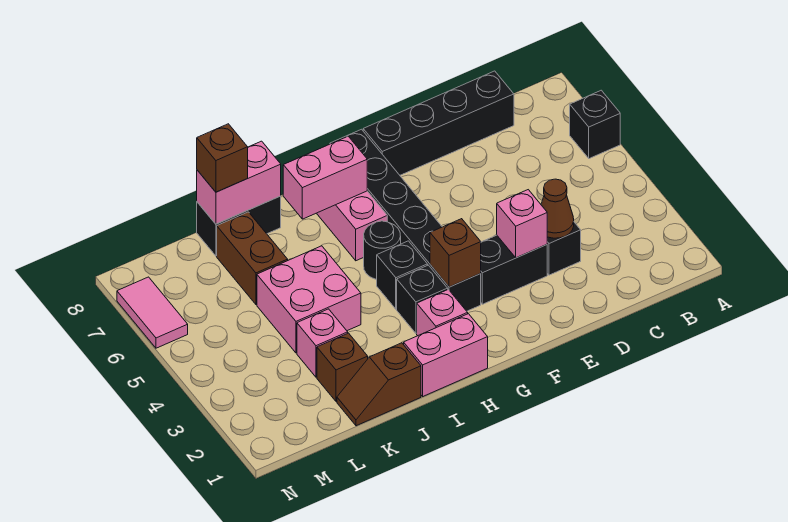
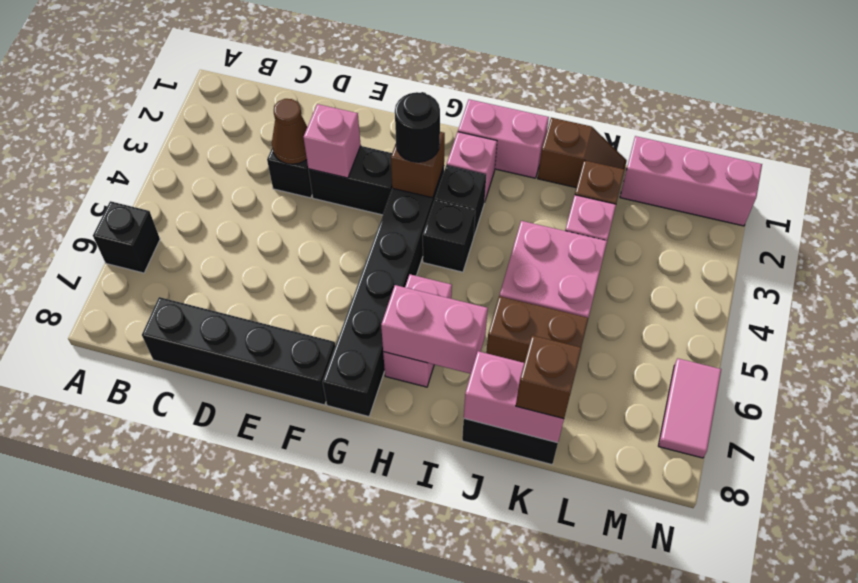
black 1x1 round brick [364,221,401,279] -> black 1x1 round brick moved to [395,92,440,162]
brown 1x2 brick [217,212,288,304] -> brown 1x2 brick turned to [486,296,588,363]
none -> pink 1x3 brick [620,136,762,226]

